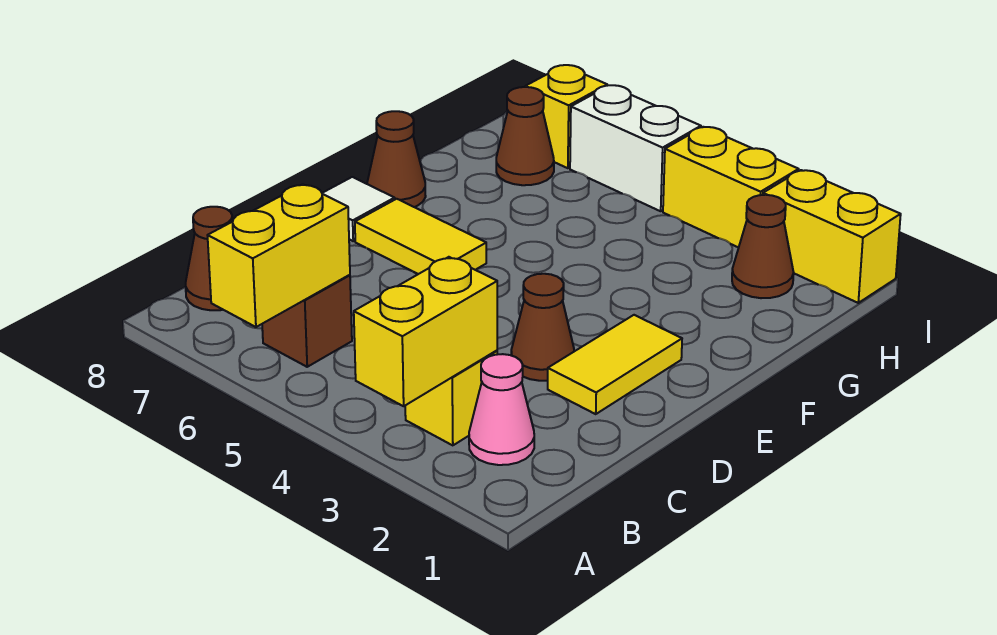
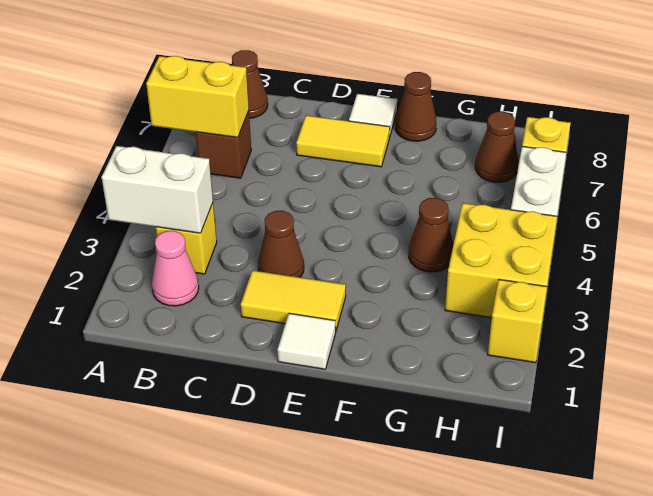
yellow 1x2 brick [354,257,497,406] -> white 1x2 brick [102,146,213,233]
none -> white 1x1 tile [278,313,336,369]
yellow 1x2 tile [355,199,486,274] -> yellow 1x2 tile turned to [296,115,390,167]
brown 1x1 cone [732,195,794,298] -> brown 1x1 cone moved to [409,198,453,272]
yellow 1x2 brick [763,170,901,303] -> yellow 1x1 brick [488,279,547,363]
yellow 1x2 brick [663,127,799,248] -> yellow 2x2 brick [445,203,557,318]

